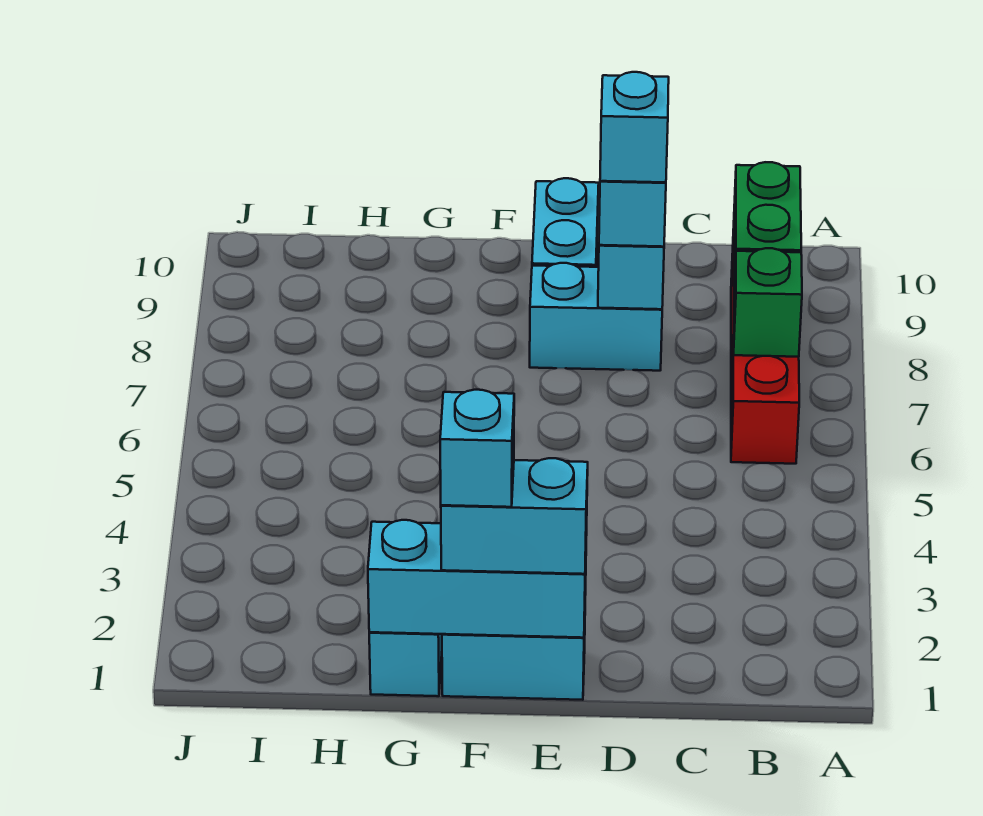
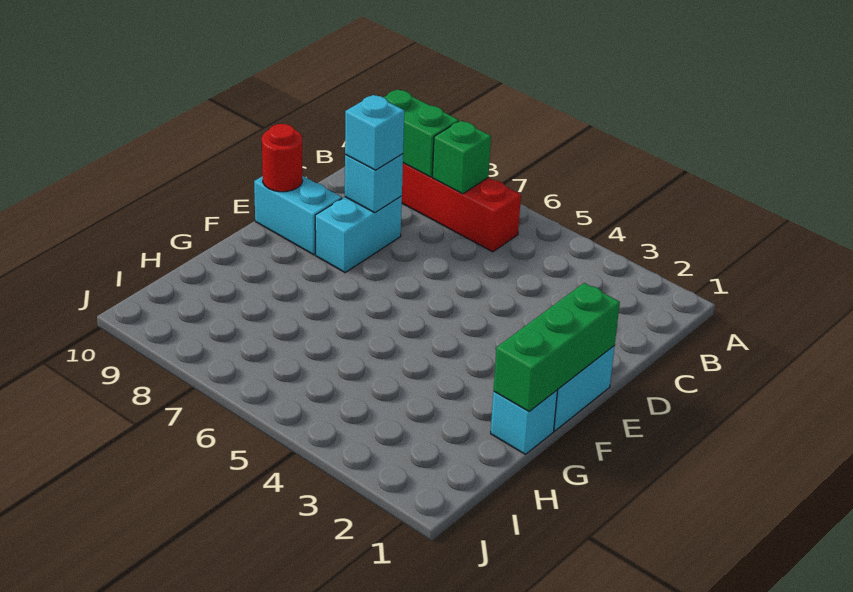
cyan 1x1 brick [600,72,669,182] -> none
cyan 1x3 brick [368,520,587,638] -> green 1x3 brick [494,283,620,412]
cyan 1x2 brick [441,458,588,574] -> none
none -> red 1x1 round brick [262,124,303,192]
cyan 1x1 brick [440,390,514,507] -> none

